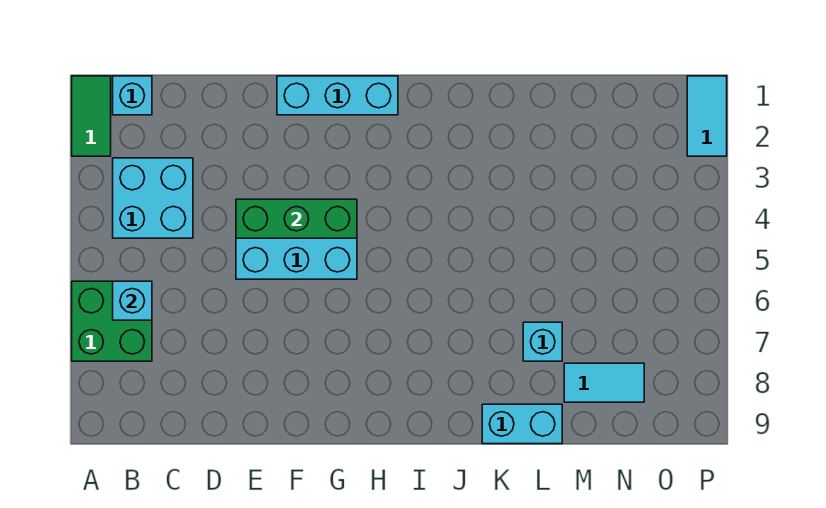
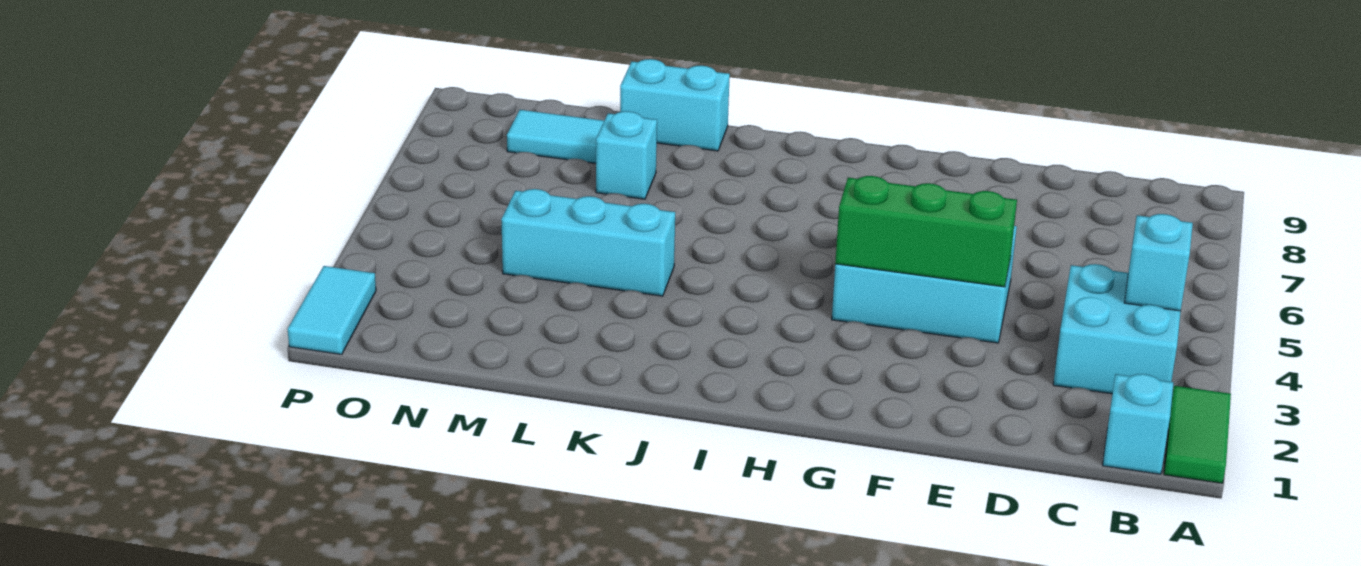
green 2x2 brick [72,281,152,361] -> none
cyan 1x1 brick [113,281,152,320] -> cyan 1x1 brick moved to [1125,214,1193,311]
cyan 1x3 brick [277,76,398,115] -> cyan 1x3 brick moved to [501,189,675,296]

